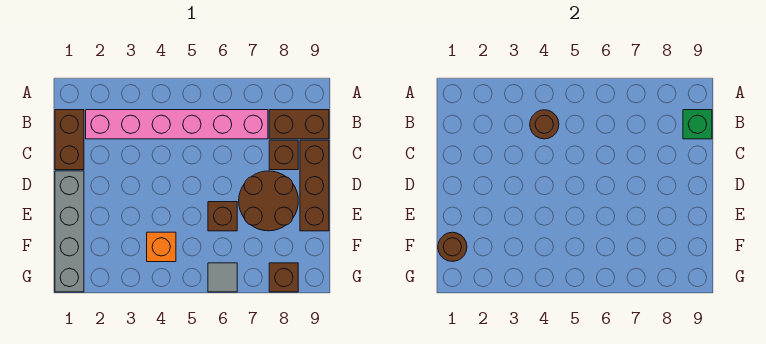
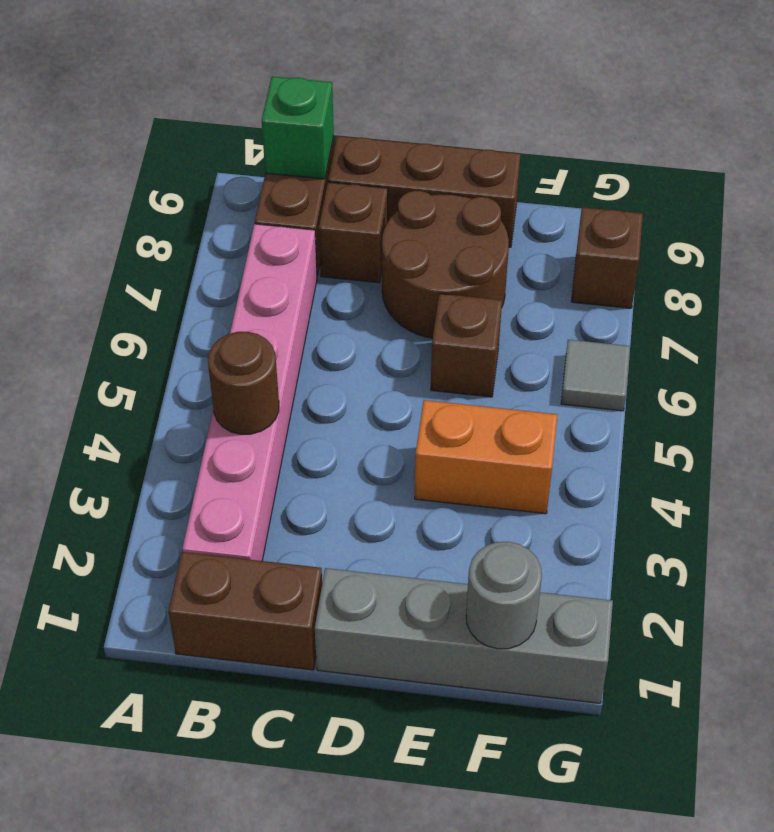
brown 1x1 round brick [438,232,467,261] -> grey 1x1 round brick [466,542,542,649]
orange 1x1 brick [147,232,176,262] -> orange 1x2 brick [415,400,557,514]

